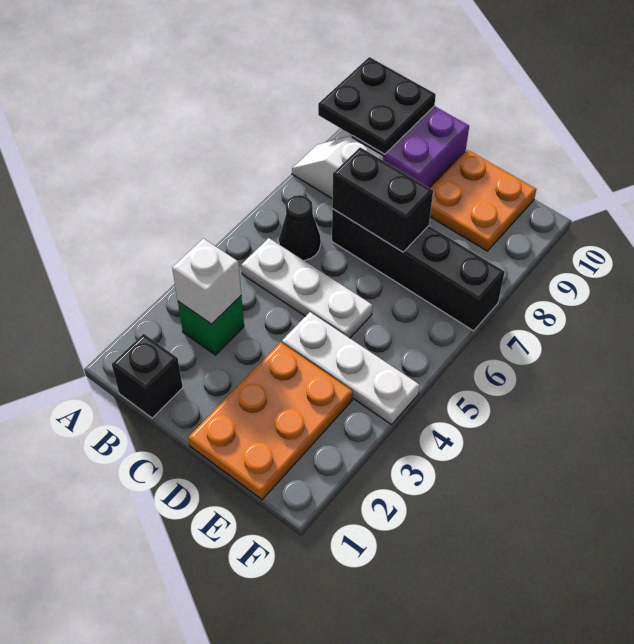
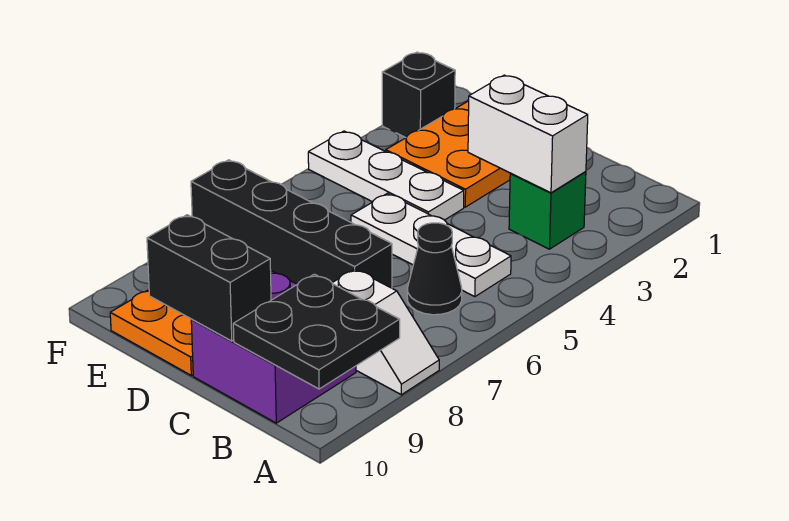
black 1x1 brick [112,334,183,418] -> black 1x1 brick moved to [382,52,455,138]
white 1x1 brick [172,238,241,324] -> white 1x2 brick [468,75,588,193]
black 1x2 brick [332,147,433,252] -> black 1x2 brick moved to [147,215,271,341]

